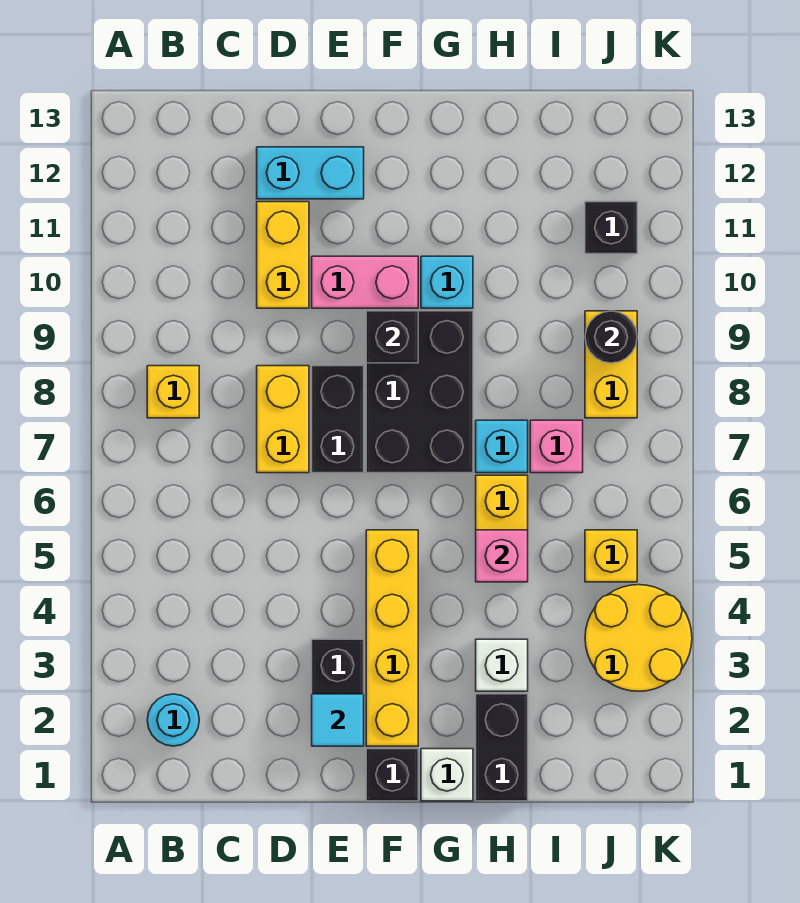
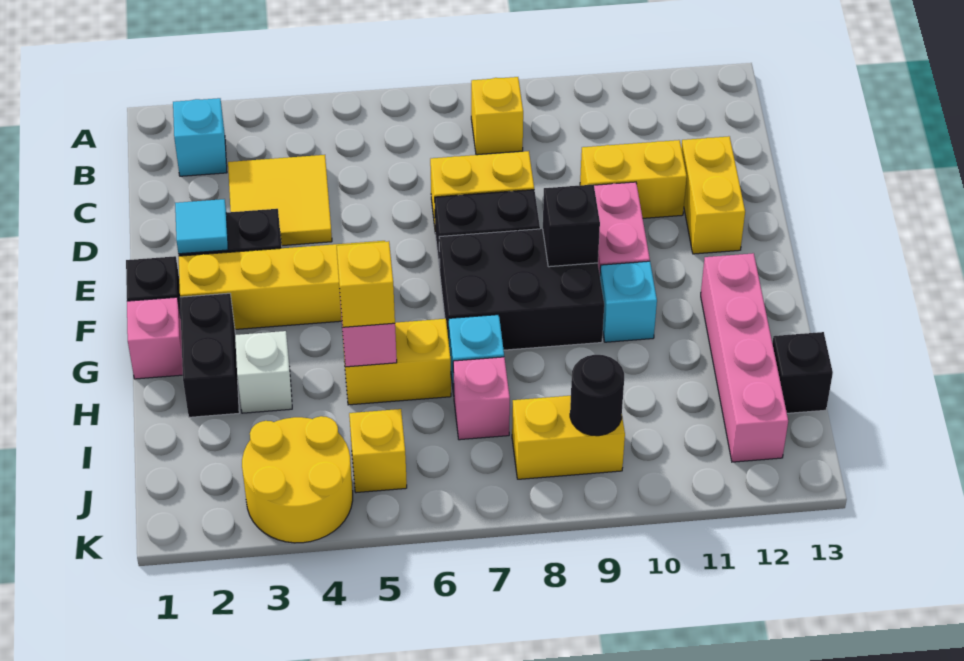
cyan 1x1 round brick [147,694,199,746] -> cyan 1x1 brick [173,98,227,176]
none -> yellow 2x2 tile [228,155,332,246]
cyan 1x2 brick [257,147,364,199] -> yellow 1x2 brick [681,136,745,254]
white 1x1 brick [421,749,473,801] -> pink 1x1 brick [127,297,183,379]
none -> pink 1x4 brick [701,253,788,462]
black 1x2 brick [476,694,528,801] -> black 1x2 brick turned to [180,293,239,417]
none -> yellow 1x1 brick [337,241,395,327]
black 1x1 brick [585,202,637,254] -> black 1x1 brick moved to [772,332,833,413]

